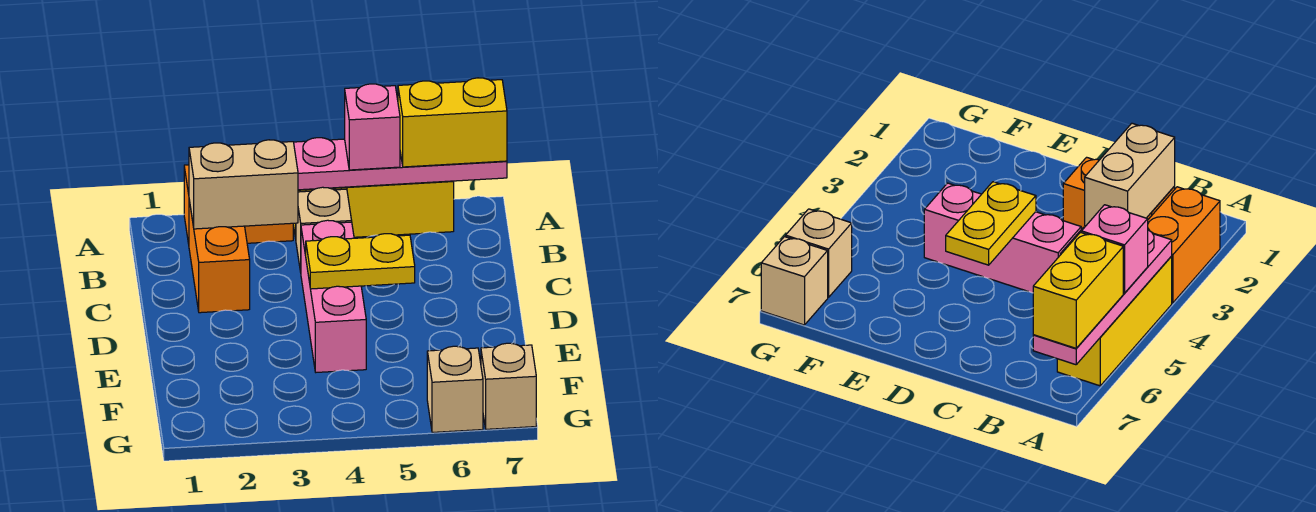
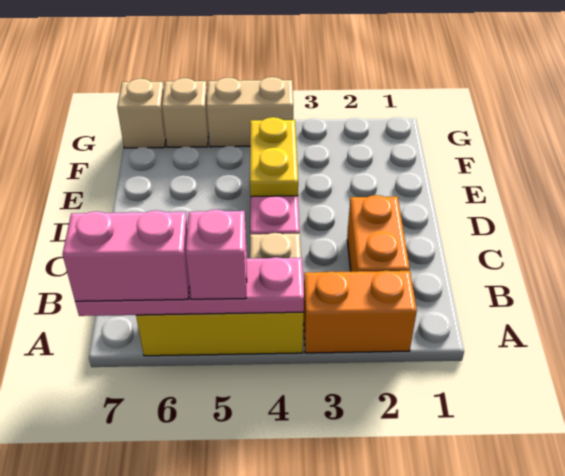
yellow 1x2 brick [398,78,507,167] -> pink 1x2 brick [63,210,189,301]
tan 1x2 brick [189,140,298,229] -> tan 1x2 brick moved to [207,77,293,147]
yellow 1x2 plate [306,234,415,289] -> yellow 1x2 plate turned to [250,117,298,196]

